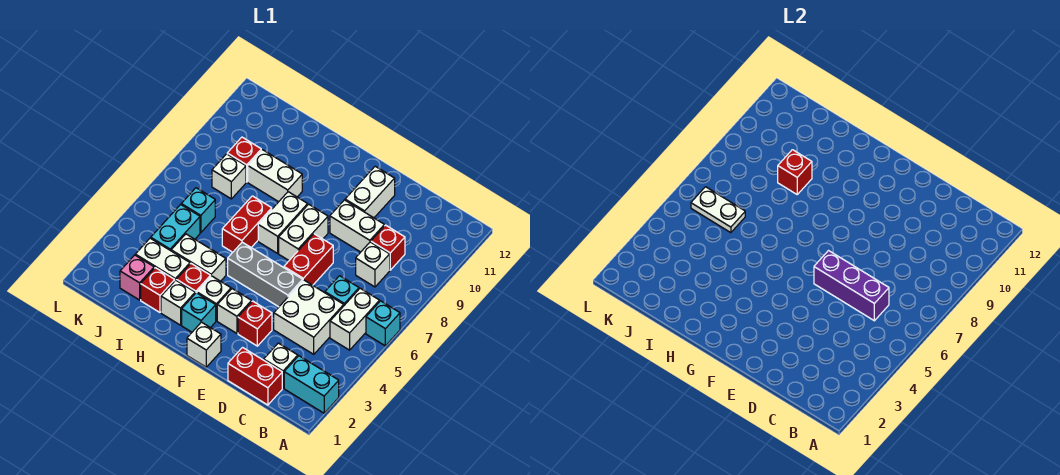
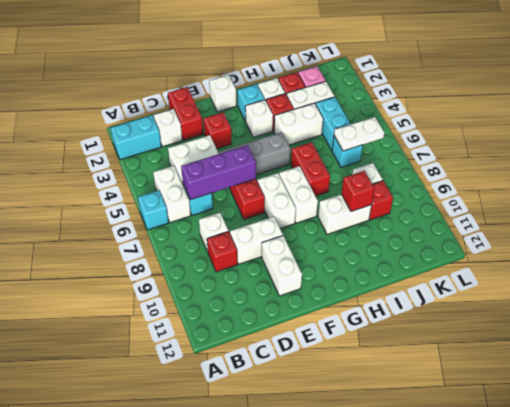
red 1x2 brick [228,348,282,405] -> red 1x2 brick turned to [168,87,203,140]
white 1x1 brick [217,289,252,333] -> none

